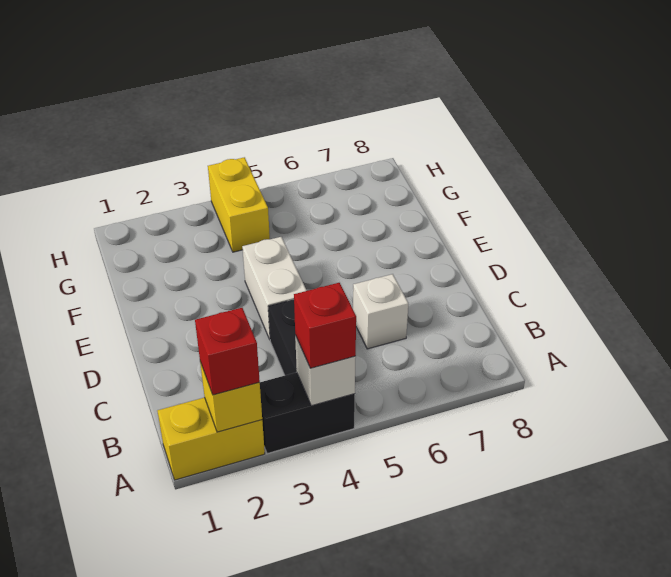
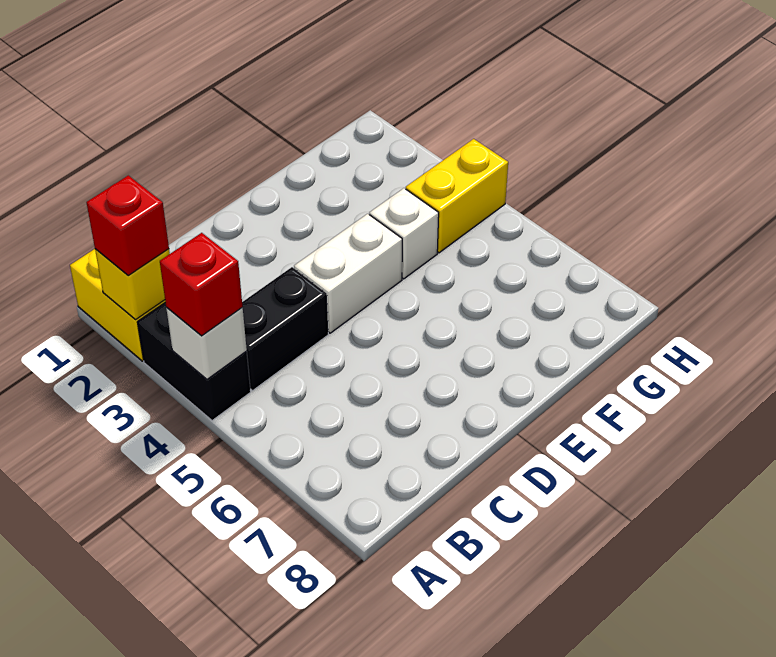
white 1x1 brick [353,274,408,349] -> white 1x1 brick moved to [369,188,439,279]

